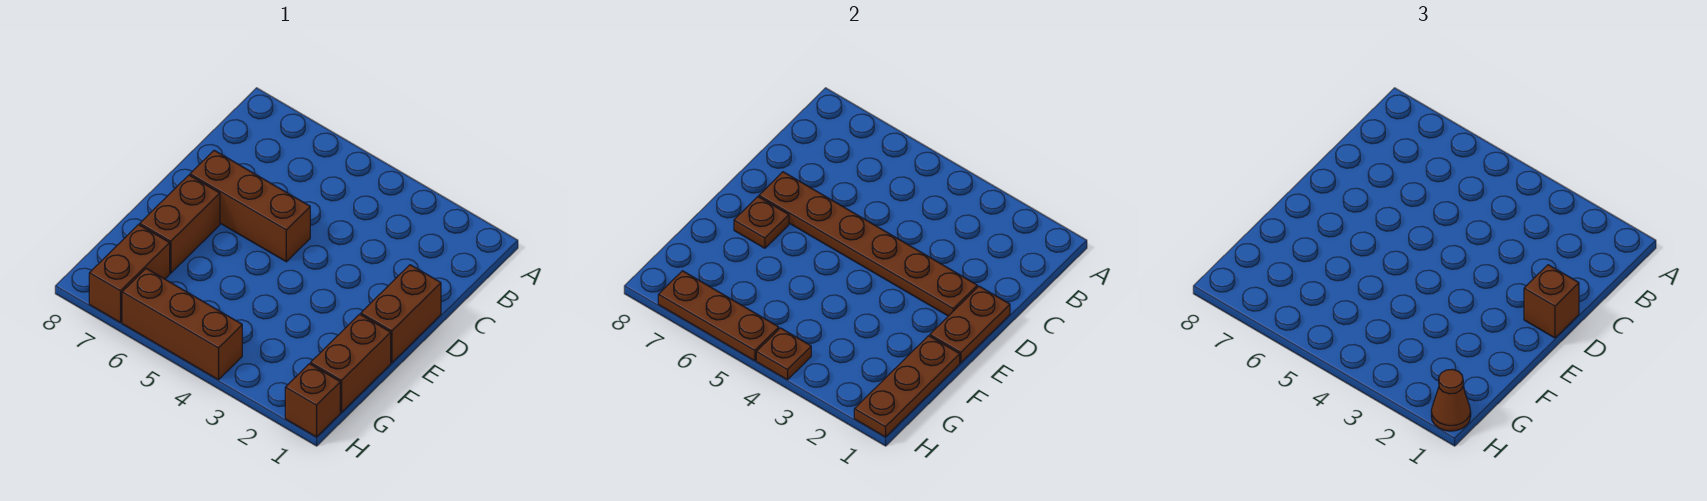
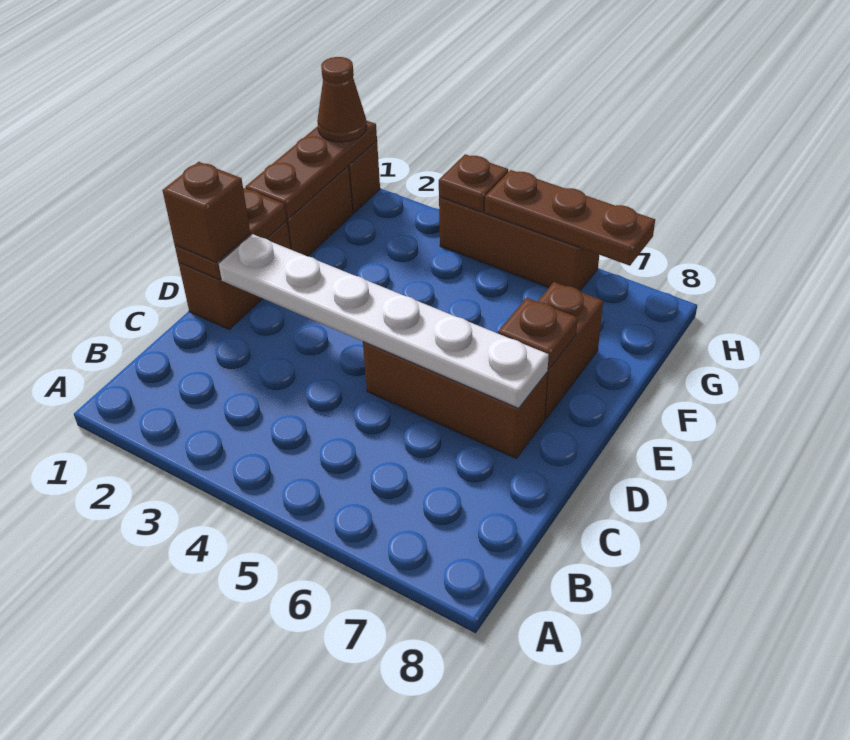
brown 1x6 plate [759,172,977,316] -> white 1x6 plate [219,234,549,408]
brown 1x2 brick [89,225,170,323] -> none

